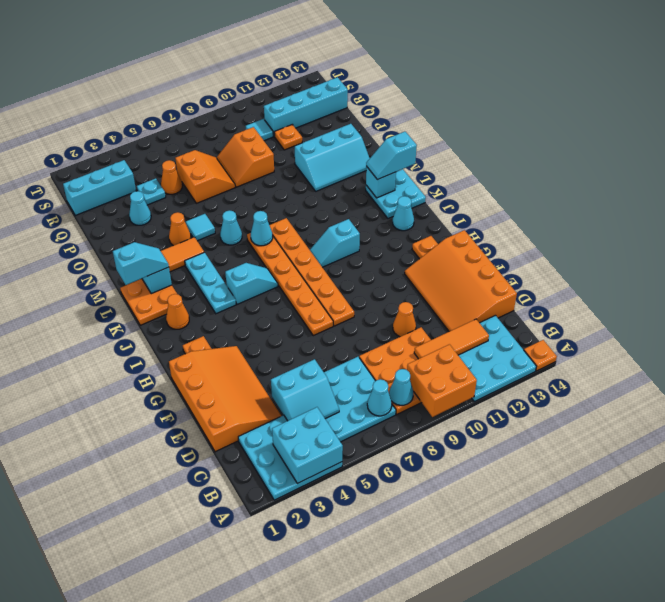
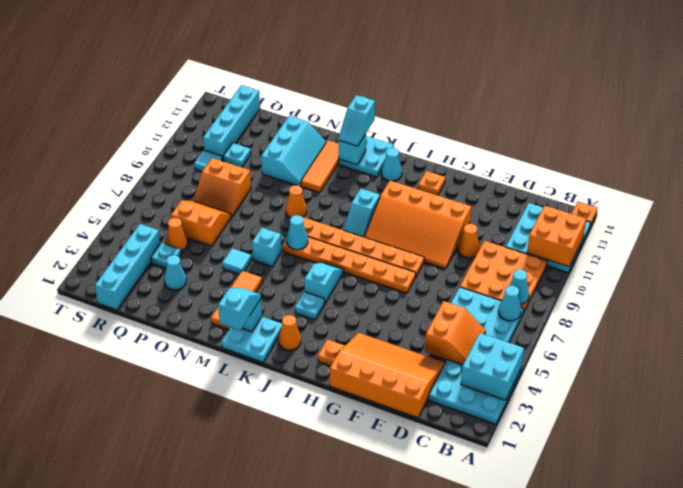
orange 2x2 brick [407,344,477,417] -> orange 2x2 brick moved to [527,206,586,267]
cyan 2x2 slope [271,359,339,421] -> orange 2x2 slope [425,301,486,365]
orange 1x3 tile [414,319,489,359] -> orange 1x3 tile moved to [301,140,339,193]
orange 3x4 slope [405,230,517,332] -> orange 3x4 slope moved to [364,181,471,269]
cyan 1x3 plate [185,252,236,314] -> cyan 1x1 plate [295,292,324,320]
orange 2x2 plate [120,279,177,325] -> cyan 2x2 plate [221,317,282,362]
cyan 1x1 cone [220,210,242,245] -> cyan 1x1 brick [252,228,282,266]
orange 1x1 cone [169,212,191,246] -> orange 1x1 cone moved to [286,185,307,218]
orange 1x1 plate [274,125,302,150] -> cyan 1x1 plate [223,143,251,167]
cyan 1x3 brick [63,160,136,215] -> cyan 1x4 brick [95,224,160,310]

